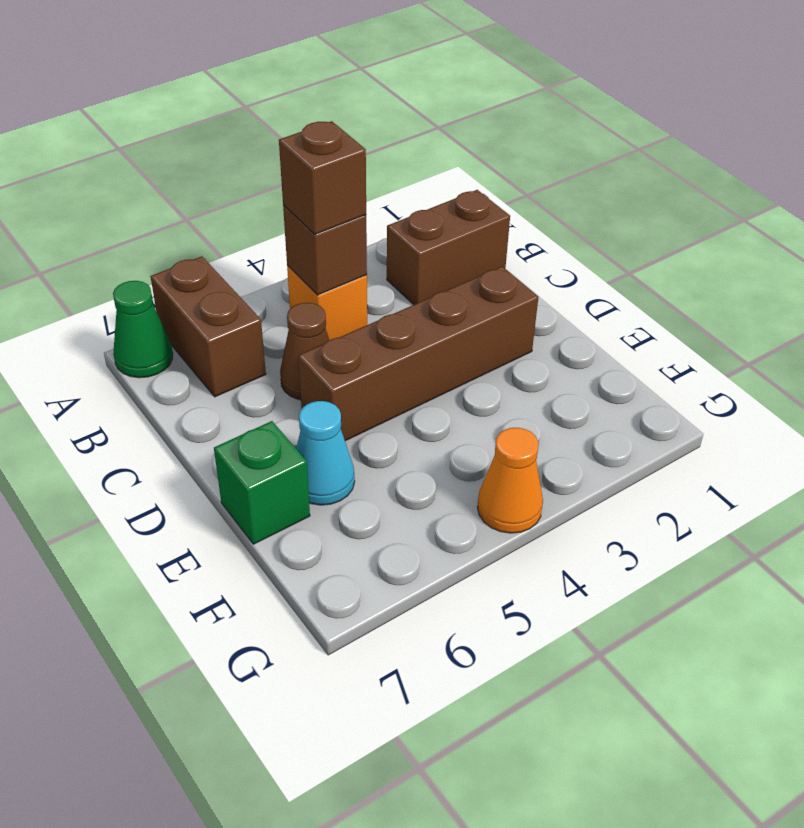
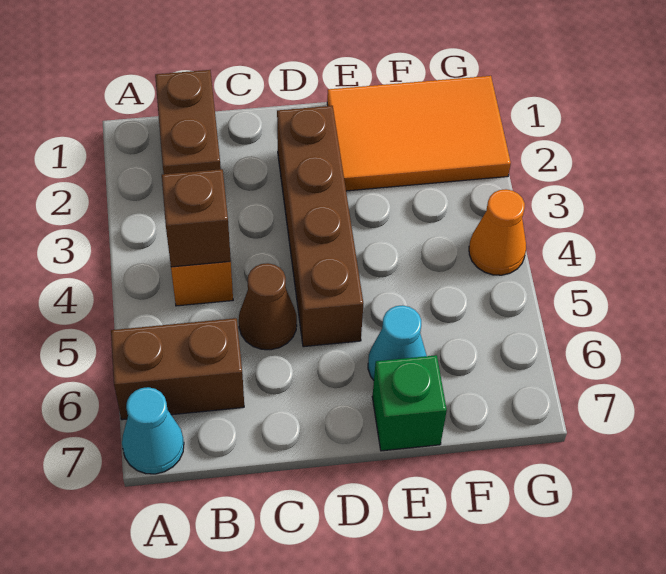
green 1x1 cone [113,281,173,378] -> cyan 1x1 cone [122,387,184,474]
brown 1x1 brick [279,121,366,234] -> none
none -> orange 2x3 tile [327,76,511,191]

